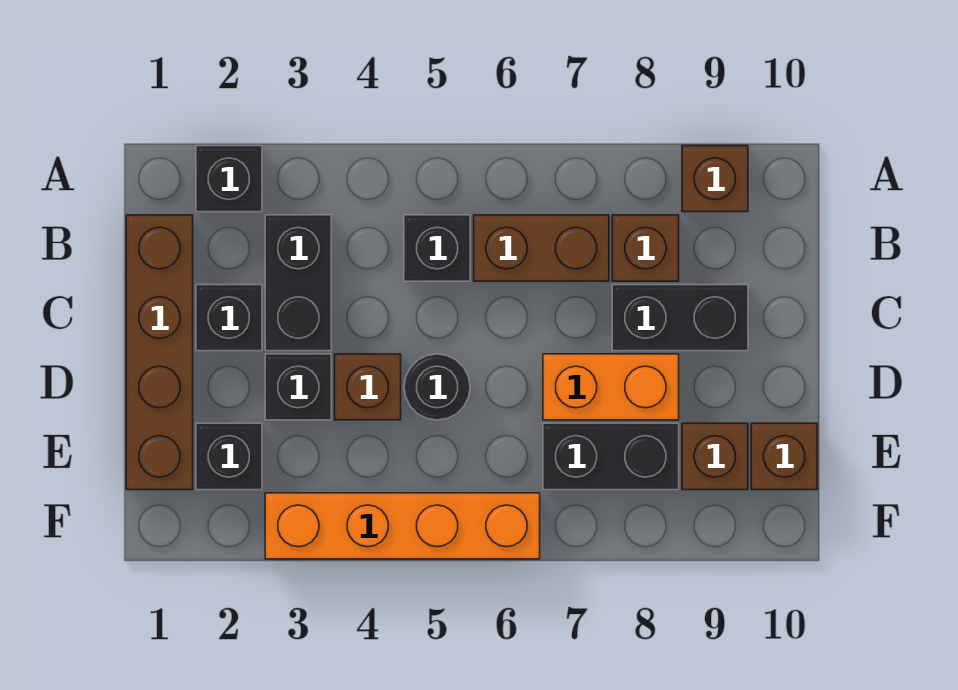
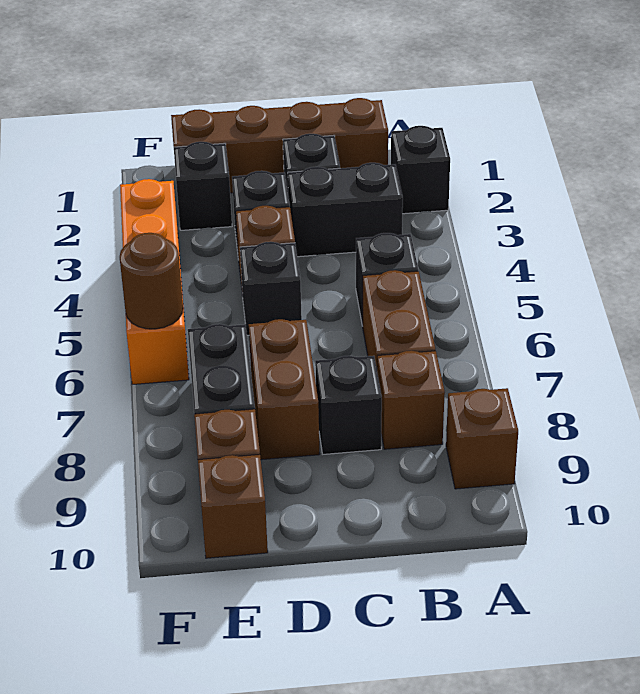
black 1x2 brick [612,285,748,351] -> black 1x1 brick [315,356,382,454]
black 1x1 round brick [404,354,470,420] -> black 1x1 brick [240,242,302,335]
orange 1x2 brick [543,354,679,420] -> brown 1x2 brick [249,319,319,460]
none -> brown 1x1 round brick [120,233,183,329]

